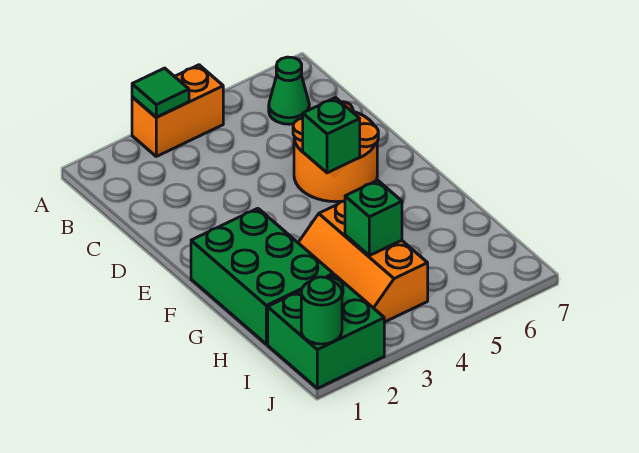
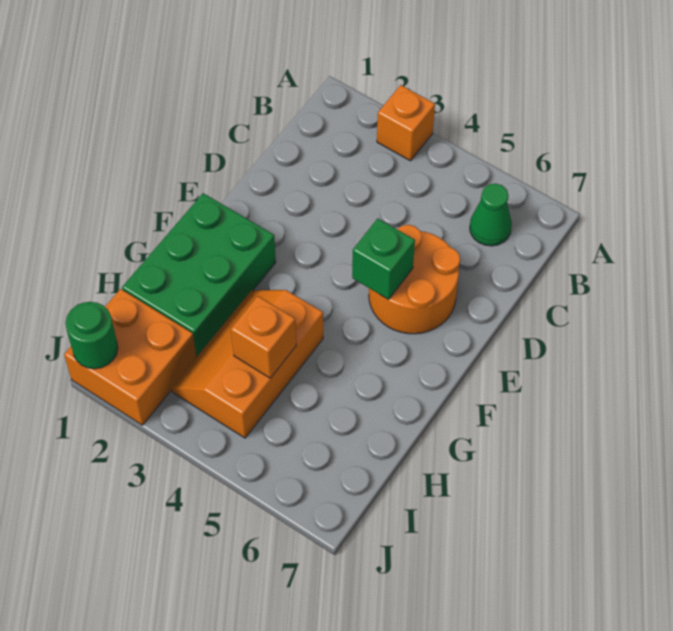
orange 1x2 brick [132,65,223,156] -> orange 1x1 brick [377,85,435,161]
green 1x1 tile [132,68,189,117] -> none
green 1x1 brick [345,180,402,256] -> orange 1x1 brick [231,296,296,378]
green 2x2 brick [268,275,384,388] -> orange 2x2 brick [64,289,196,425]

